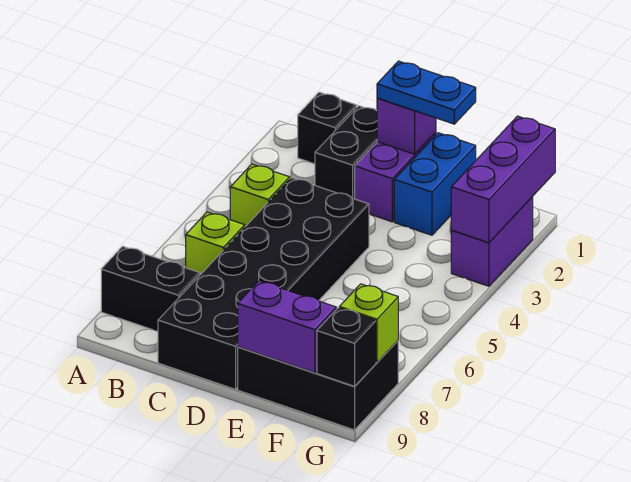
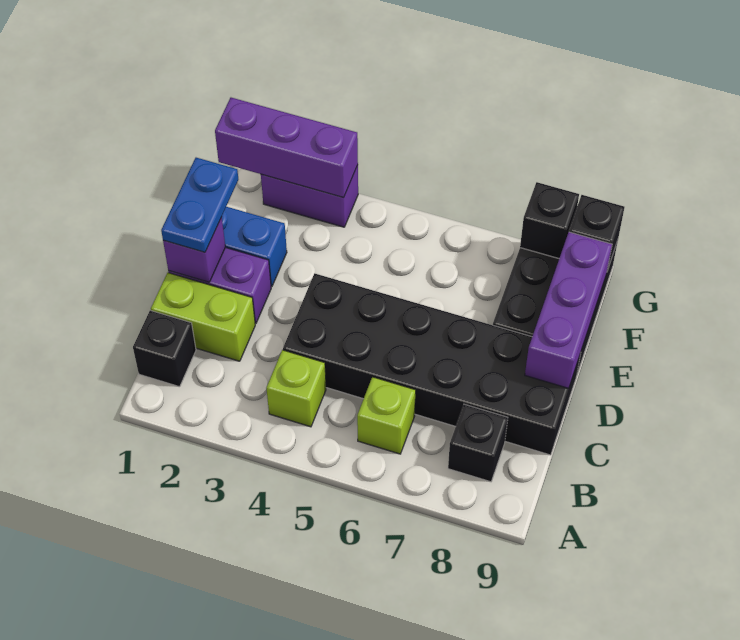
black 1x2 brick [101,246,200,331] -> black 1x1 brick [448,404,508,482]
black 1x2 brick [315,106,377,199] -> lime 1x2 brick [151,273,255,361]
purple 1x2 brick [238,281,336,373] -> purple 1x3 brick [525,232,612,388]
lime 1x1 brick [339,284,398,362] -> black 1x1 brick [520,182,579,258]

